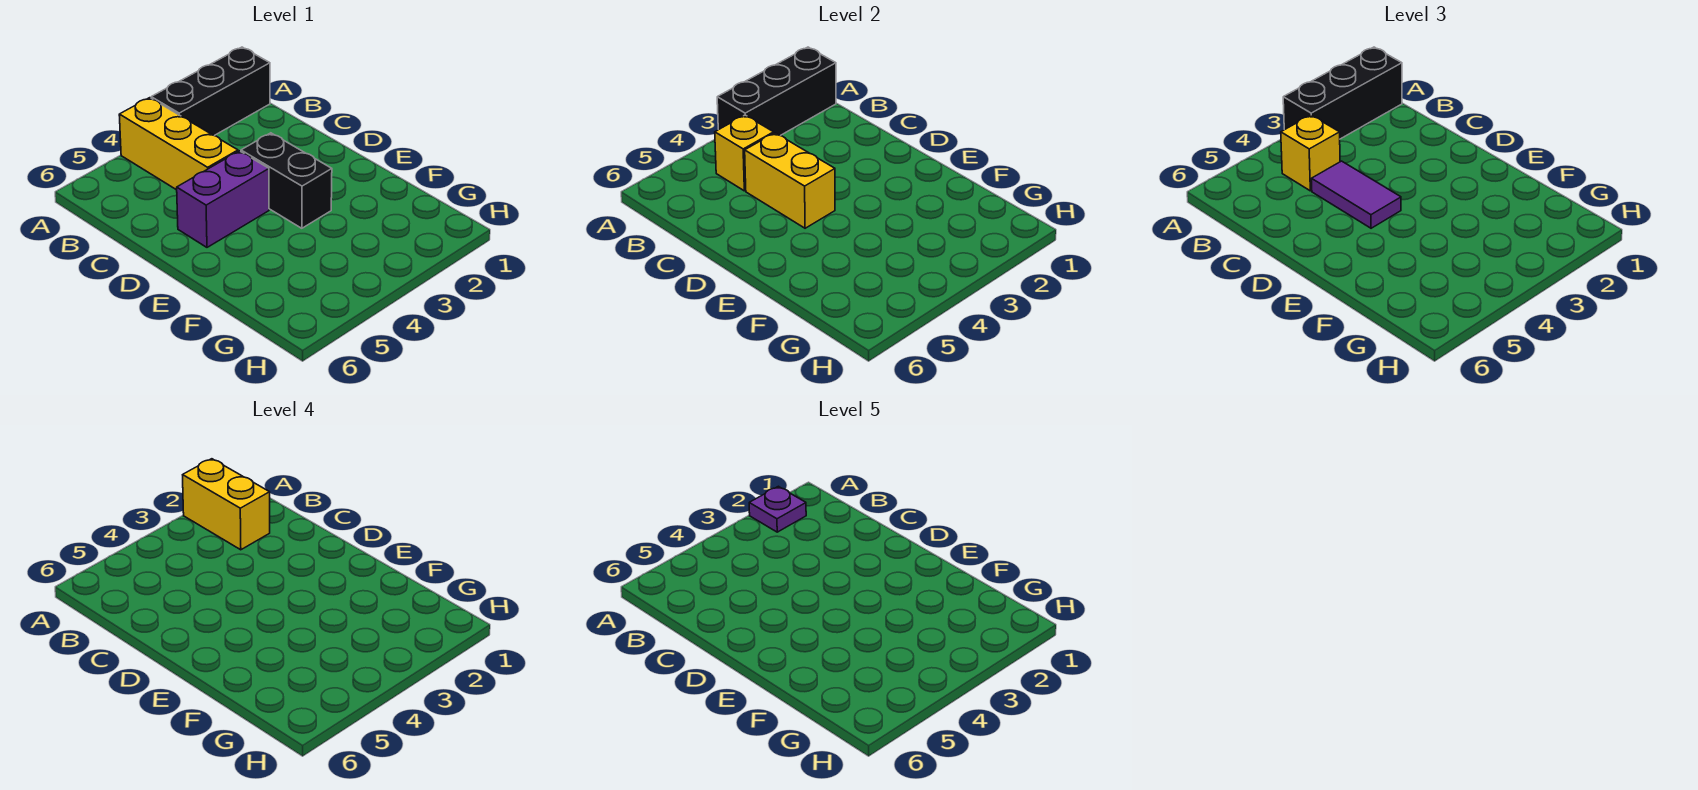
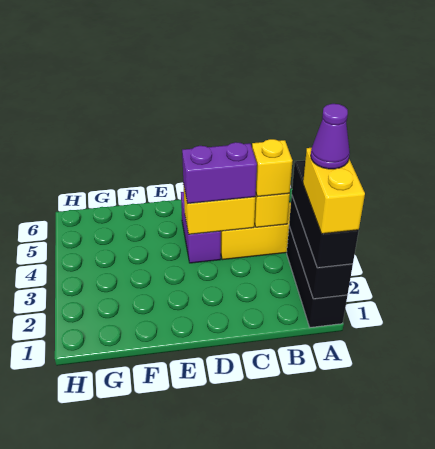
yellow 1x2 brick [183,459,270,550] -> yellow 1x2 brick turned to [303,148,365,234]
purple 1x1 plate [749,486,806,532] -> purple 1x1 cone [311,104,350,169]
purple 1x2 tile [1312,161,1401,228] -> purple 1x2 brick [182,142,257,204]
black 1x2 brick [241,133,332,228] -> none

